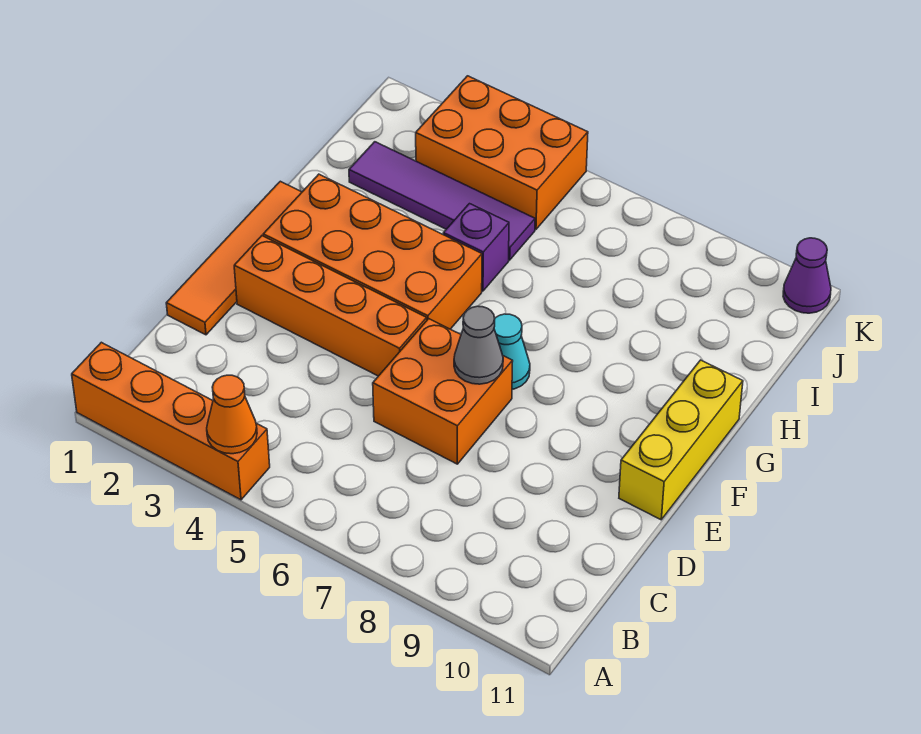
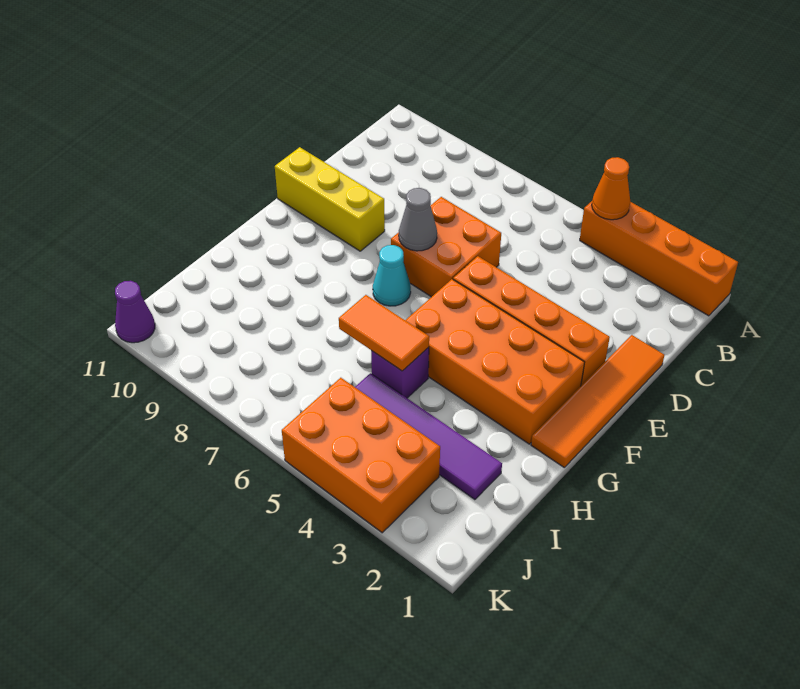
yellow 1x3 brick [619,360,743,520] -> yellow 1x3 brick turned to [275,147,385,251]
none -> orange 1x2 tile [339,295,429,371]

